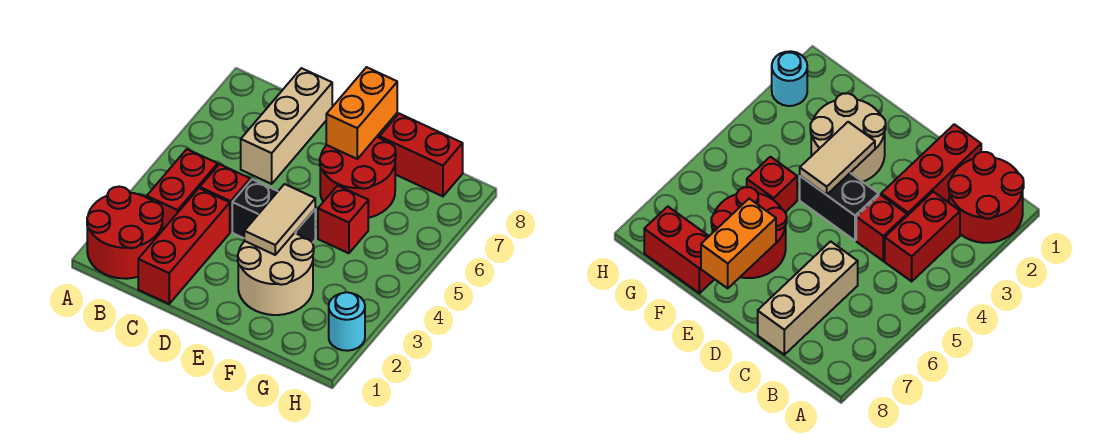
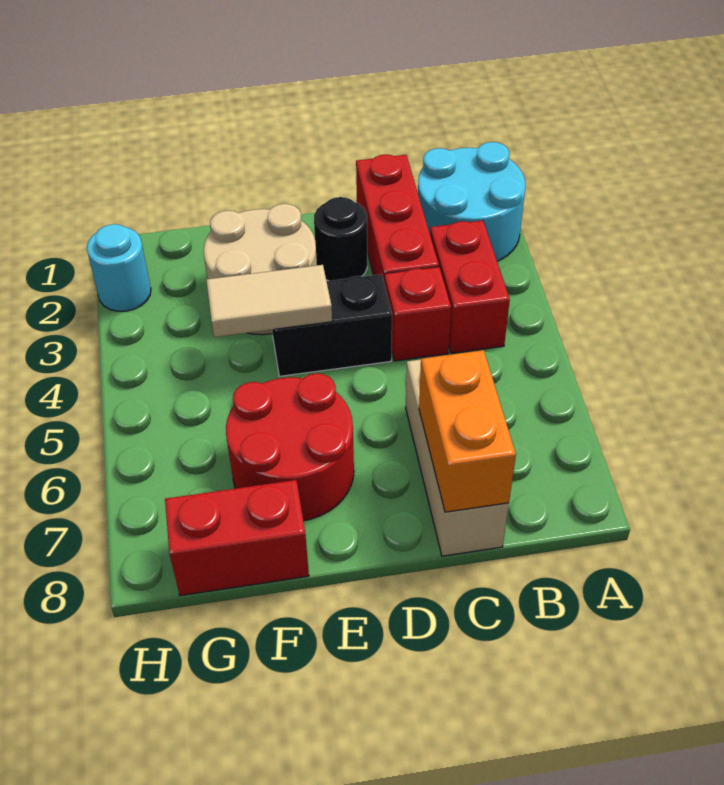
red 2x2 round brick [87,186,163,279] -> cyan 2x2 round brick [418,142,526,261]
none -> black 1x1 round brick [314,197,367,281]
tan 1x2 tile [244,184,315,255] -> tan 1x2 tile turned to [206,265,332,337]
orange 1x2 brick [326,67,397,159] -> orange 1x2 brick moved to [419,350,516,512]
red 1x1 brick [318,186,368,253] -> none

